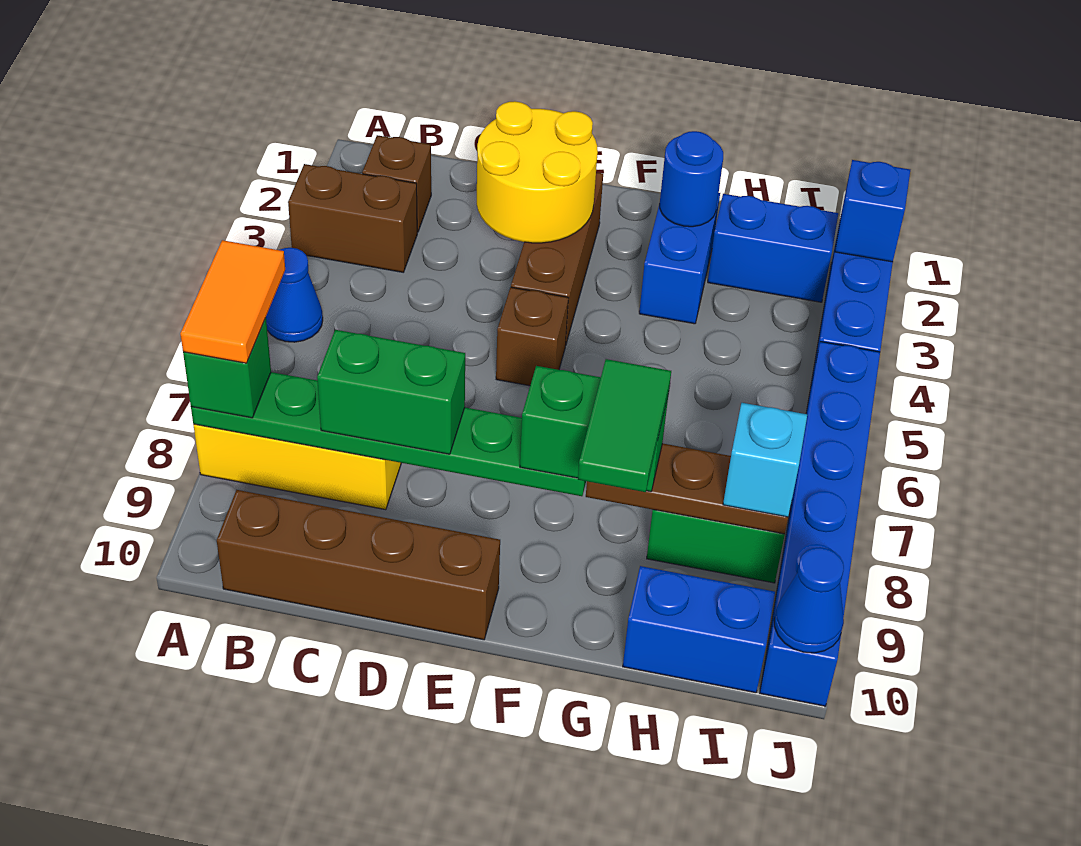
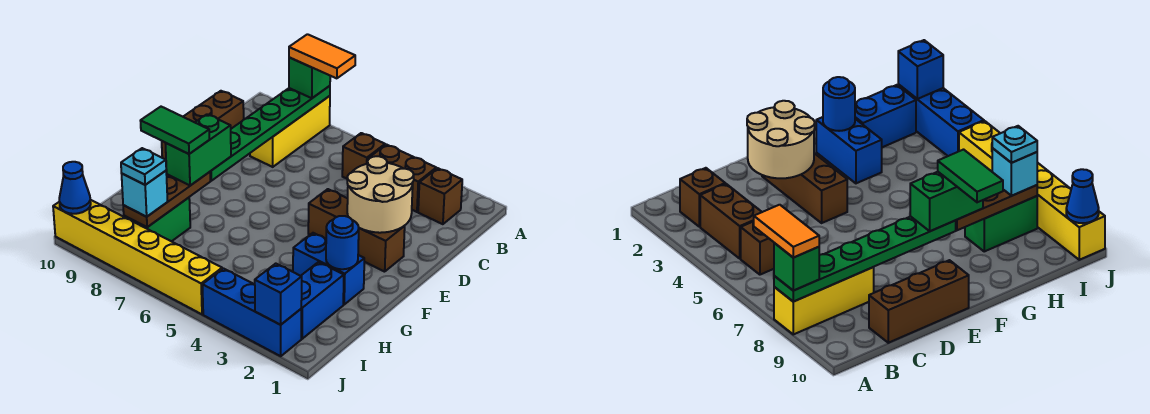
brown 1x2 brick [288,164,417,272] -> brown 1x2 brick turned to [368,145,436,212]
blue 1x1 cone [266,248,323,342] -> none
brown 1x4 brick [217,490,500,640] -> brown 1x3 brick [162,91,244,160]
green 1x2 brick [317,330,465,454] -> none
yellow 2x2 round brick [477,101,598,243] -> tan 2x2 round brick [347,156,414,233]
brown 1x1 brick [496,287,568,386] -> brown 1x1 brick moved to [342,133,385,179]
blue 1x2 brick [623,566,775,693] -> none
none -> cyan 1x1 plate [121,148,166,185]
blue 1x6 brick [760,342,880,706] -> yellow 1x6 brick [53,200,222,314]

